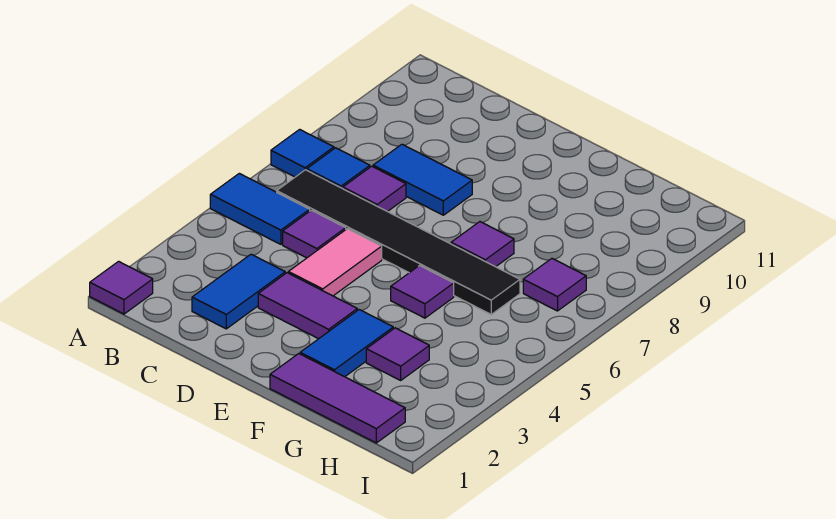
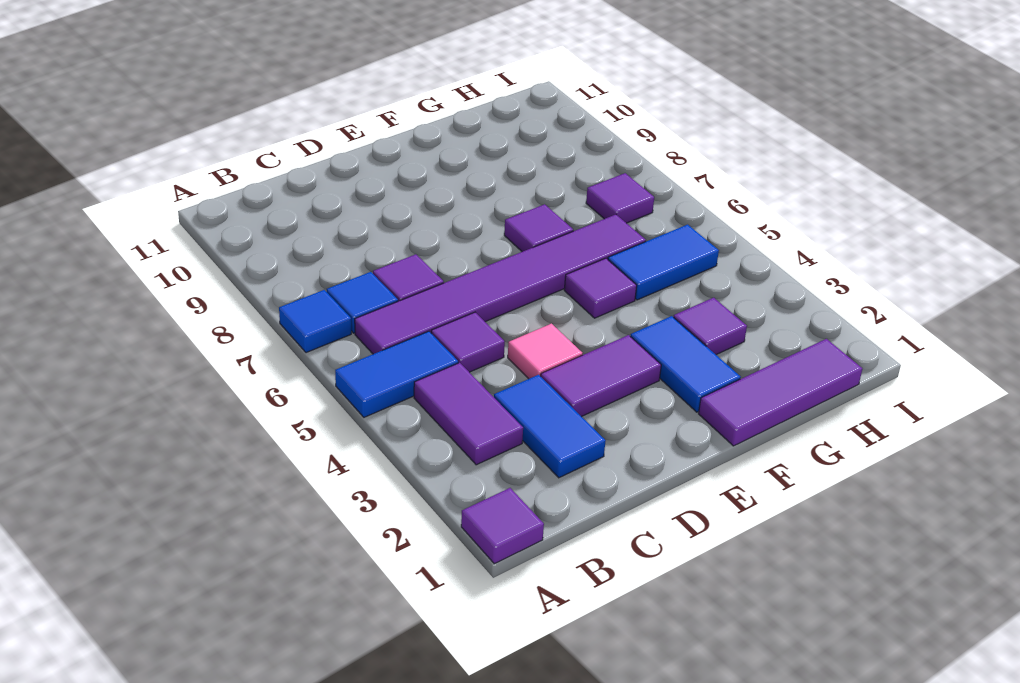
none -> purple 1x2 tile [414,363,523,465]
black 1x6 tile [277,170,520,314] -> purple 1x6 tile [355,214,646,354]
blue 1x2 tile [373,144,472,215] -> blue 1x2 tile moved to [608,225,719,300]
pink 1x2 tile [288,229,382,296] -> pink 1x1 tile [508,323,583,379]

